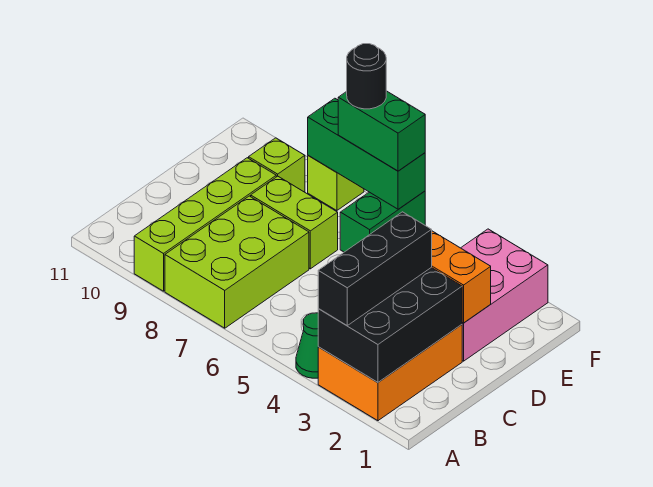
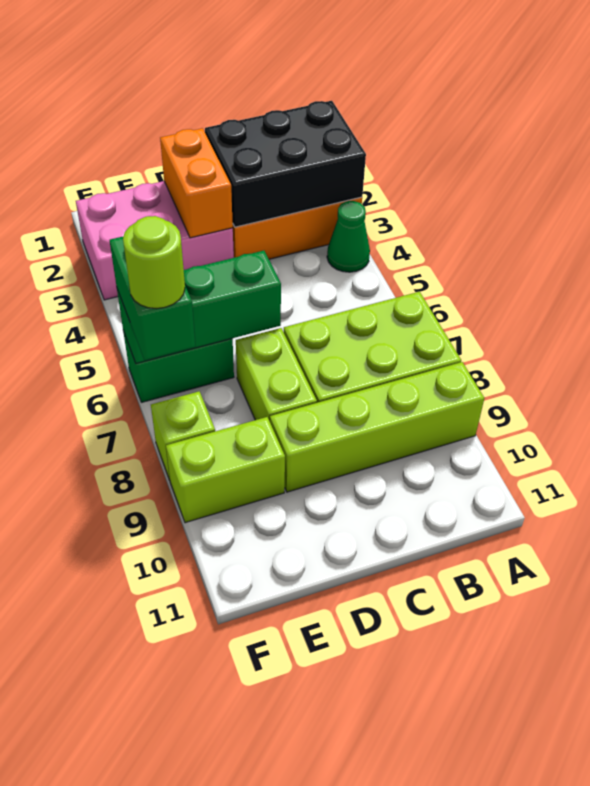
black 1x3 brick [318,212,432,325] -> none
lime 1x1 brick [249,138,305,192] -> lime 1x2 brick [166,417,285,523]
green 1x3 brick [308,98,425,209] -> green 1x3 brick turned to [117,251,281,364]
black 1x1 round brick [347,44,386,109] -> lime 1x1 round brick [123,216,185,309]

